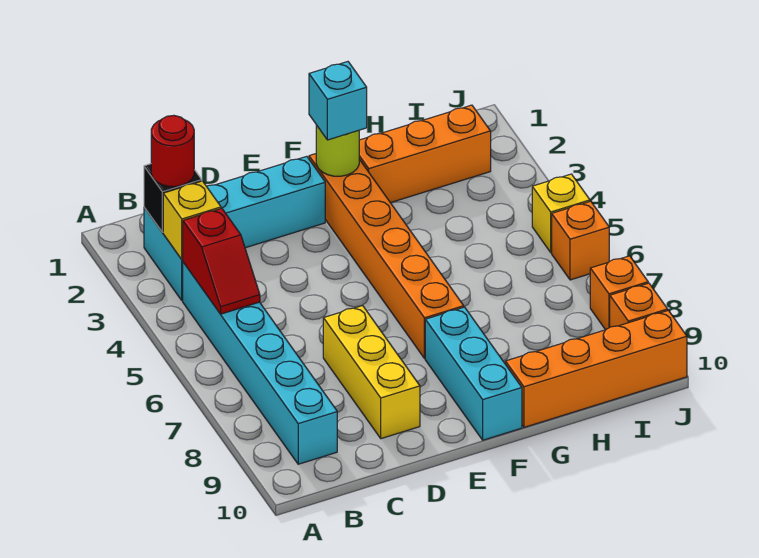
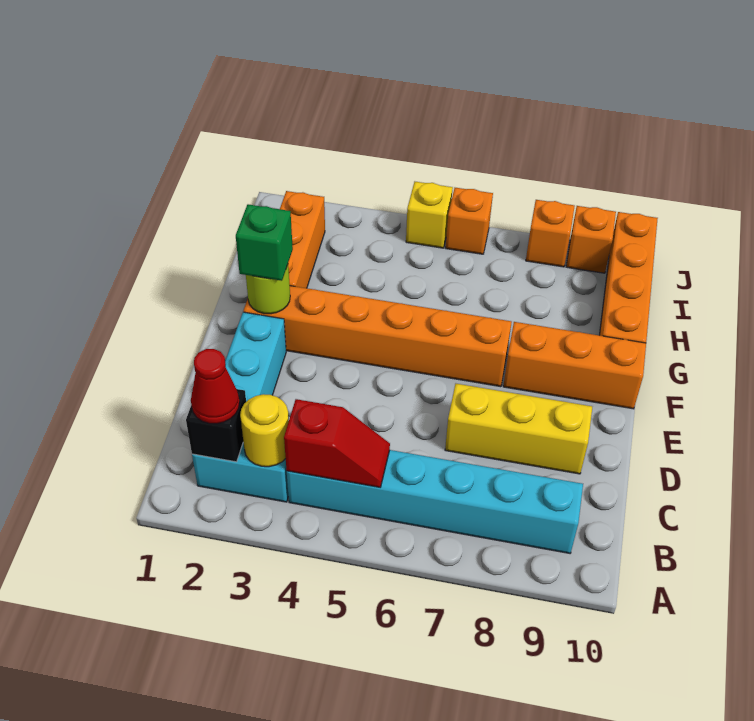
red 1x1 round brick [151,115,194,187] -> red 1x1 cone [191,349,240,424]
yellow 1x1 brick [163,181,221,260] -> yellow 1x1 round brick [240,394,289,467]
cyan 1x1 brick [309,62,367,140] -> green 1x1 brick [236,204,293,281]
cyan 1x3 brick [425,307,522,440] -> orange 1x3 brick [503,322,646,409]

